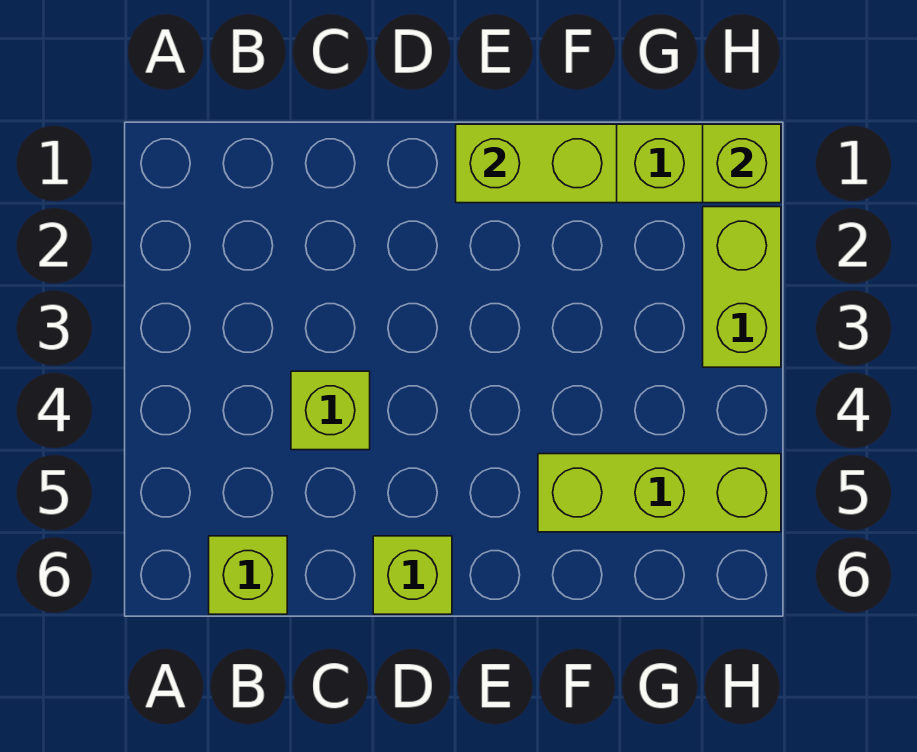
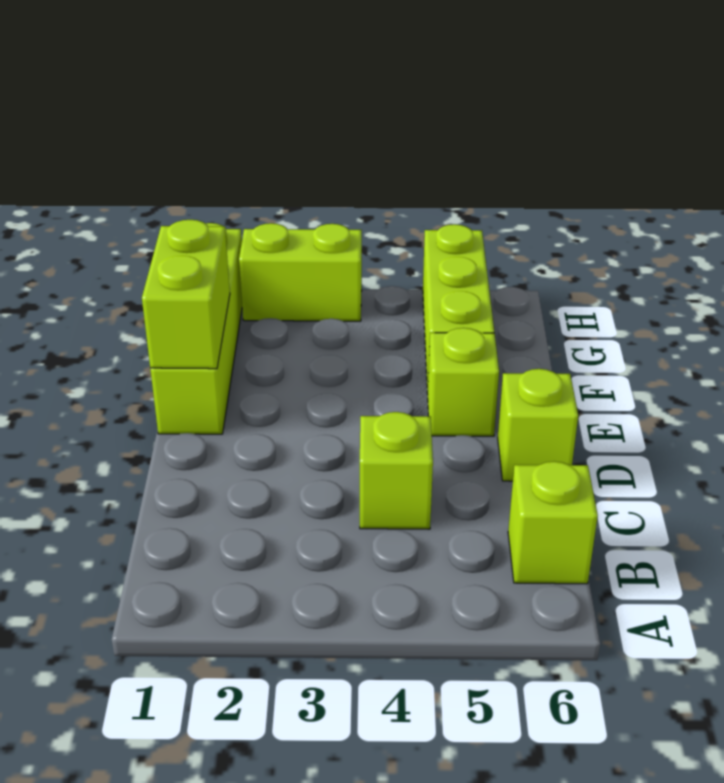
lime 1x1 brick [703,124,781,203] -> lime 1x1 brick moved to [428,328,499,436]

